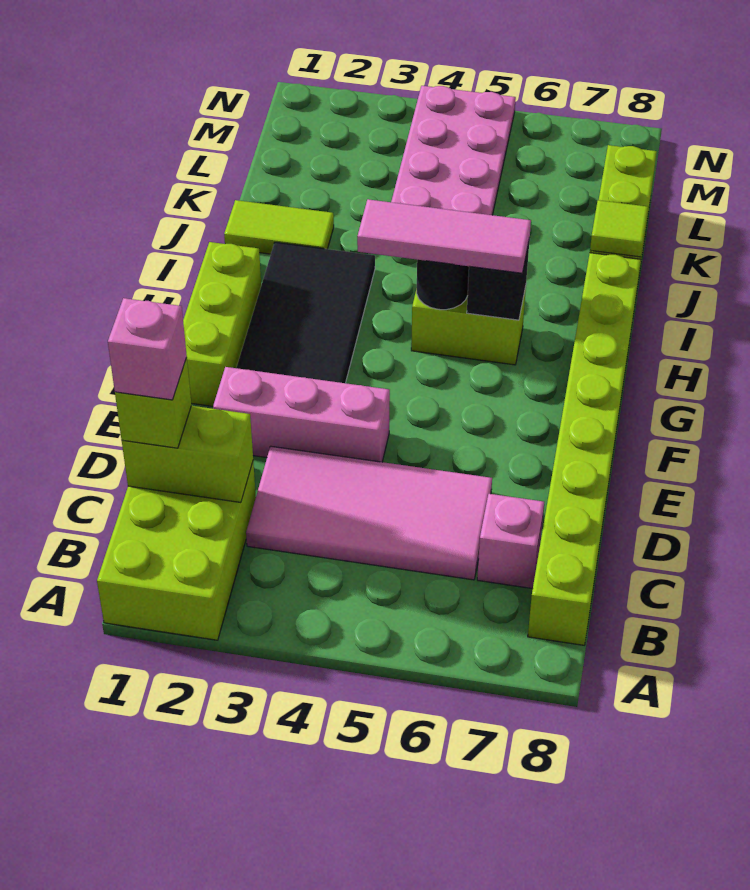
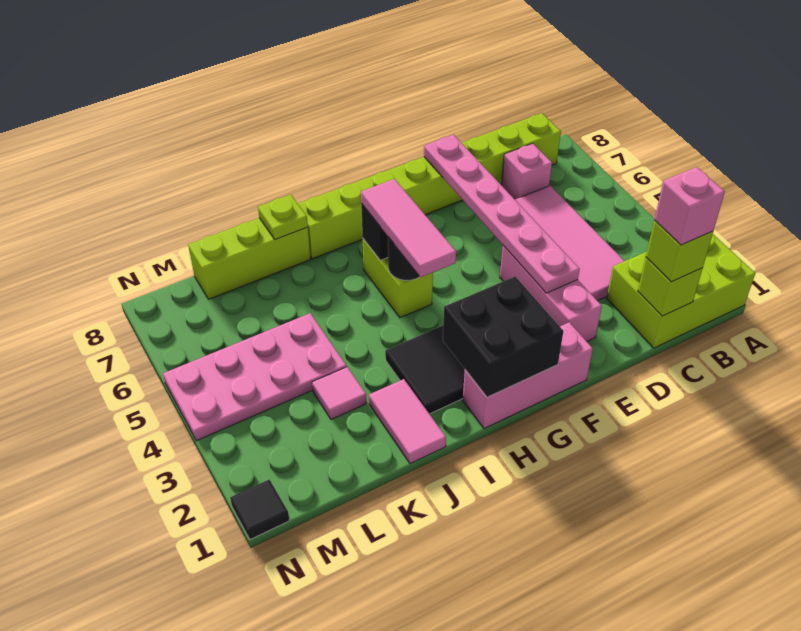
lime 1x2 brick [122,406,253,502] -> lime 1x1 brick [638,258,703,316]
none -> pink 1x6 plate [424,135,580,293]
lime 1x3 brick [183,242,261,406] -> pink 1x3 brick [463,322,593,429]
none -> black 2x2 brick [443,276,563,397]
lime 1x2 tile [224,200,334,254] -> pink 1x2 tile [369,379,446,464]
lime 1x1 tile [590,200,648,257] -> lime 1x1 plate [258,195,308,240]
none -> pink 1x1 tile [312,367,367,420]
none -> black 1x1 tile [230,479,289,539]

